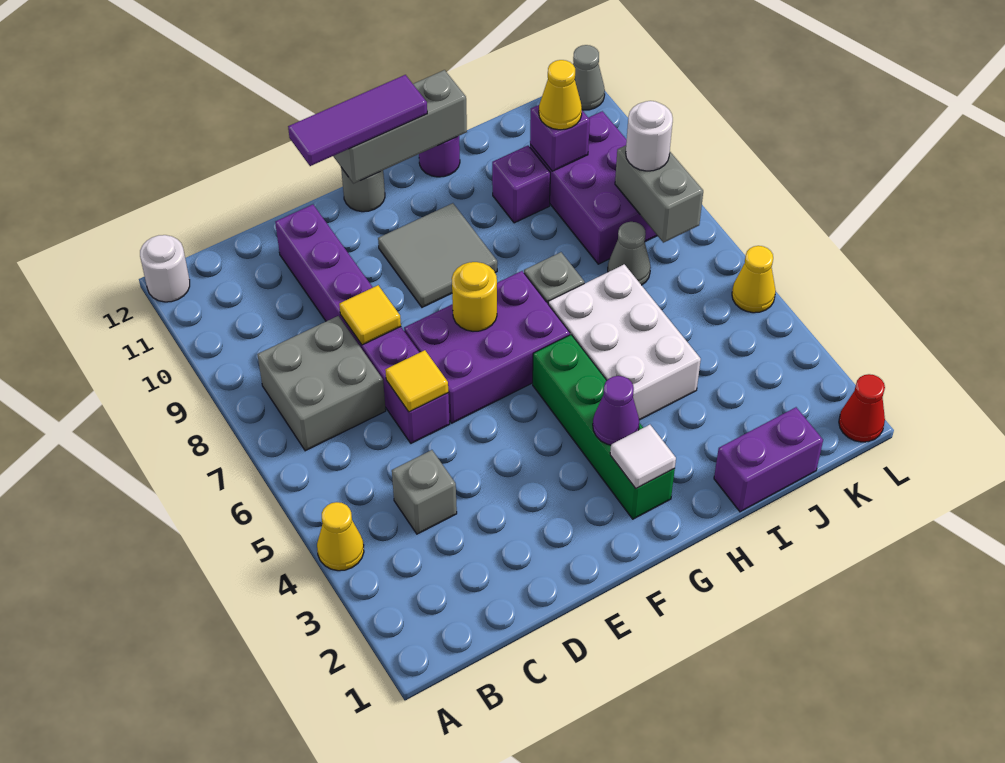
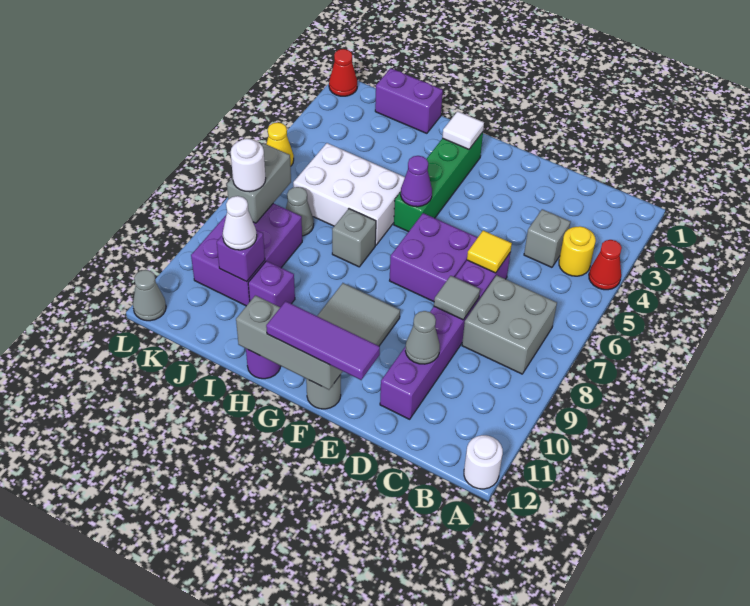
yellow 1x1 cone [317,502,364,571] -> red 1x1 cone [589,240,622,290]
yellow 1x1 tile [339,285,401,345] -> grey 1x1 tile [434,276,480,320]
none -> grey 1x1 cone [405,311,440,364]
purple 2x3 brick [404,271,570,423] -> purple 2x2 brick [390,213,478,302]
yellow 1x1 round brick [452,262,497,331] -> yellow 1x1 round brick moved to [559,226,596,276]
purple 1x1 cone [593,376,639,445] -> purple 1x1 cone moved to [401,156,432,207]
white 2x3 brick [548,264,701,420] -> white 2x3 brick turned to [293,143,405,245]
yellow 1x1 cone [539,60,582,130] -> white 1x1 cone [223,196,257,250]

